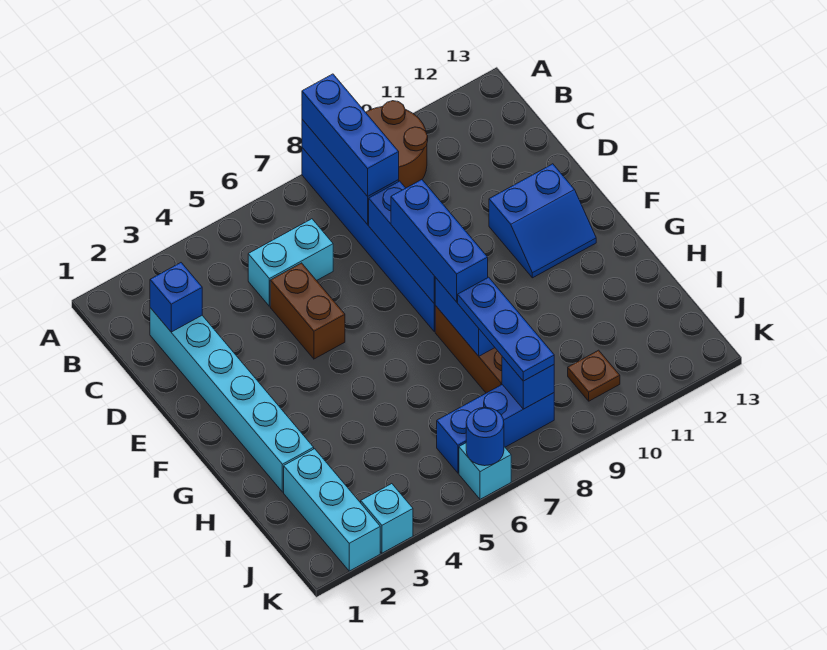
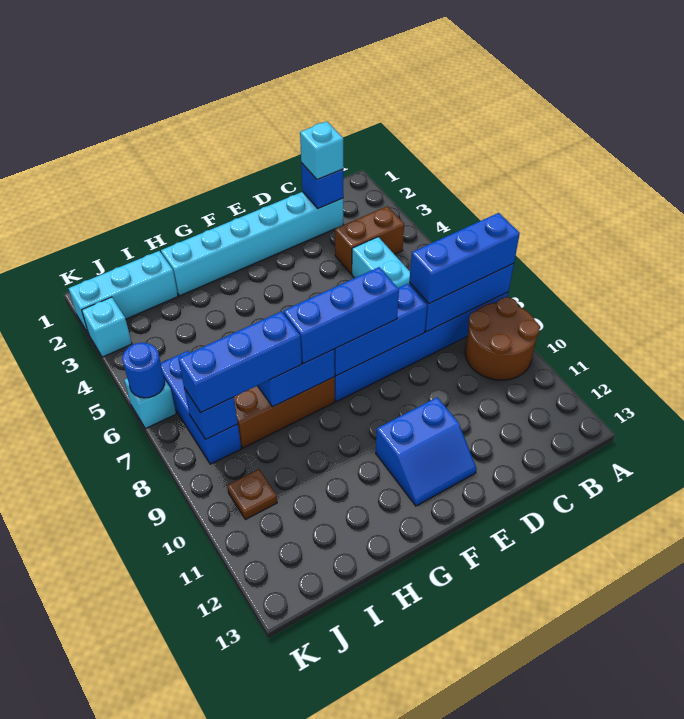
none -> cyan 1x1 brick [300,121,343,180]
brown 1x2 brick [270,263,345,359] -> brown 1x2 brick moved to [335,206,404,274]
blue 2x2 slope [489,164,596,278] -> blue 2x2 slope turned to [376,397,477,506]
blue 1x3 plate [458,277,554,381] -> blue 1x3 brick [178,311,302,413]

